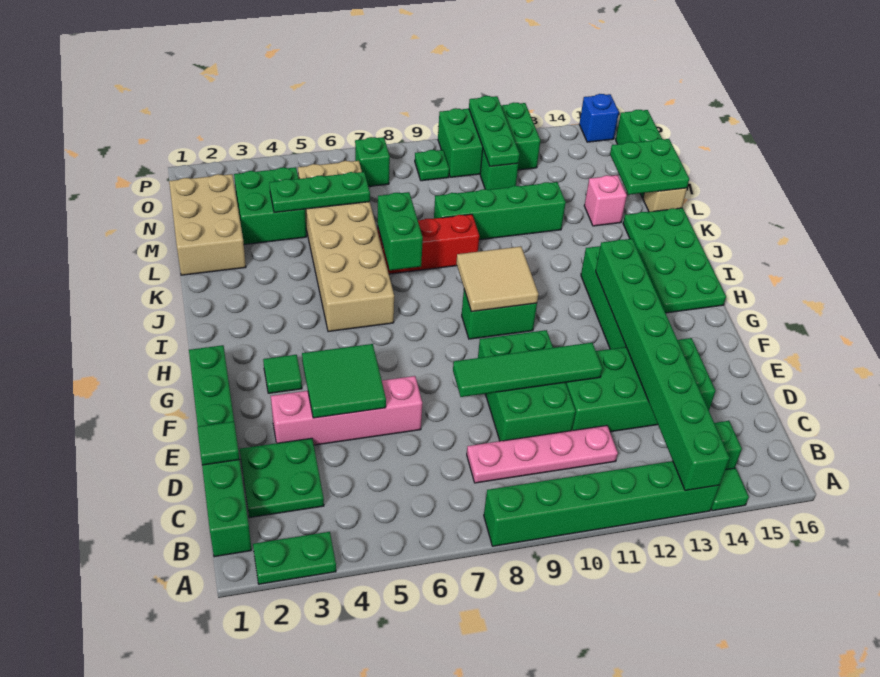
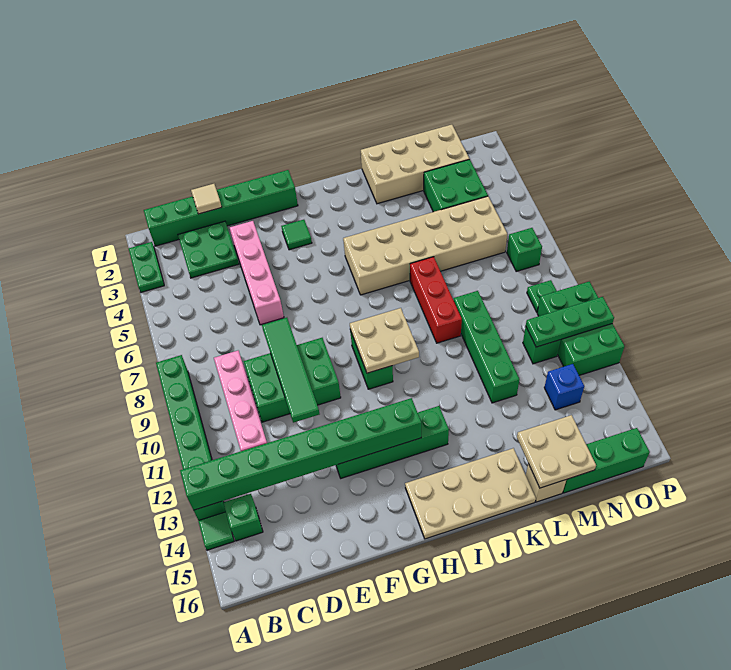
green 1x1 tile [197,421,239,465] -> tan 1x1 tile [191,184,222,214]
green 2x4 brick [566,338,715,432] -> none
green 2x2 tile [302,344,386,418] -> none
tan 2x2 tile [456,247,538,312] -> tan 2x2 plate [350,308,419,373]
green 2x4 plate [623,208,726,313] -> tan 2x4 plate [405,448,536,539]
green 1x2 brick [378,192,423,270] -> none
tan 2x3 brick [169,174,246,275] -> tan 2x4 brick [361,125,469,204]
pink 1x1 brick [584,175,627,226] -> none
green 2x2 plate [610,139,689,195] -> tan 2x2 plate [517,415,596,488]
green 1x3 plate [269,172,370,213] -> none
blue 1x1 brick [579,94,619,142] -> blue 1x1 brick moved to [544,364,584,410]

